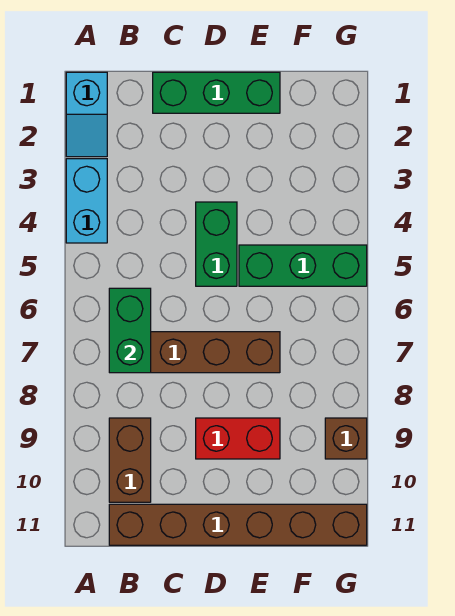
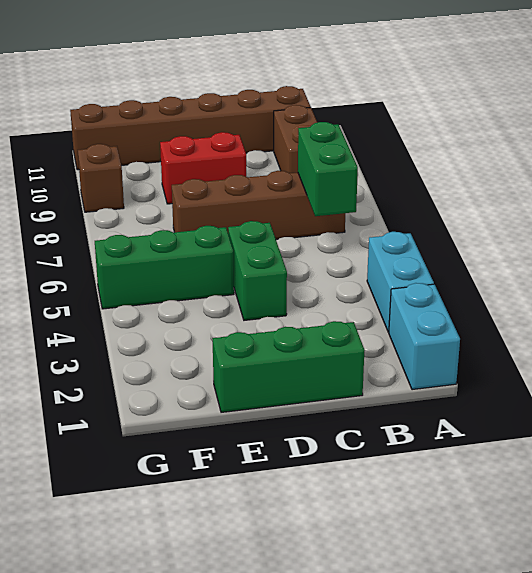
cyan 1x2 slope [66,72,107,157] -> cyan 1x2 brick [389,283,460,390]

